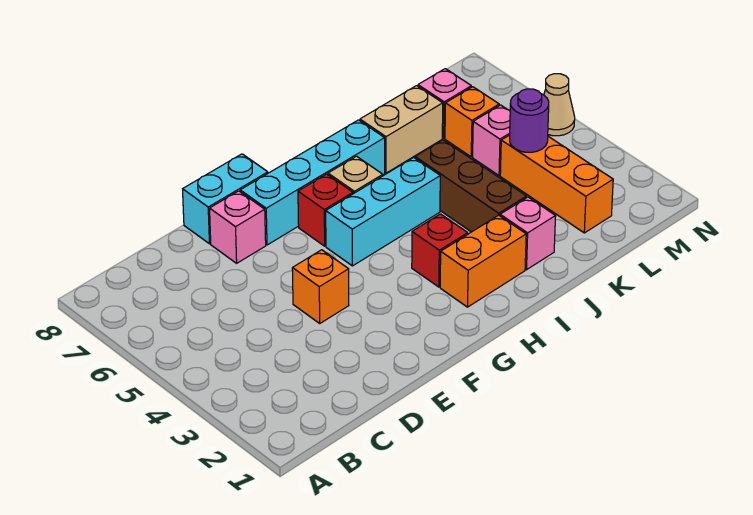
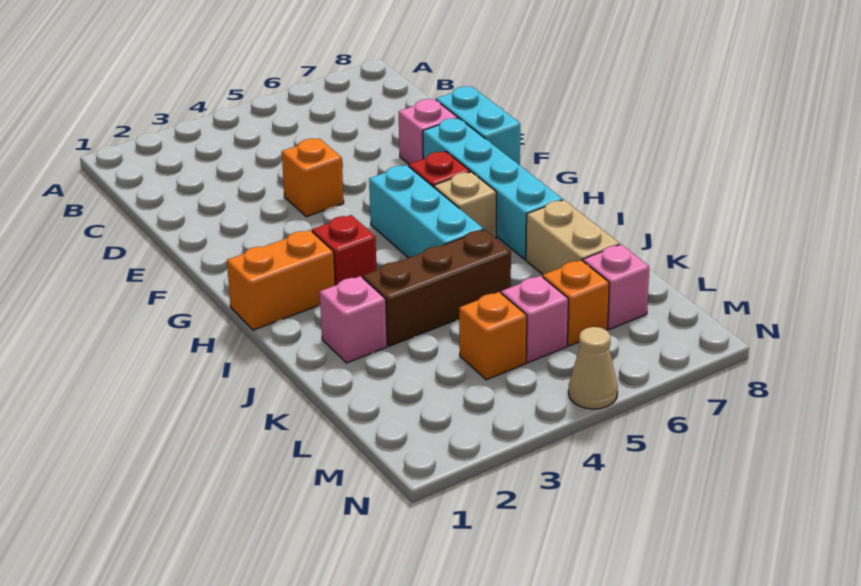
orange 1x2 brick [440,215,526,307] -> orange 1x2 brick turned to [227,230,335,330]
orange 1x3 brick [500,135,613,233] -> orange 1x1 brick [459,292,527,380]
purple 1x1 round brick [510,89,549,152] -> none

